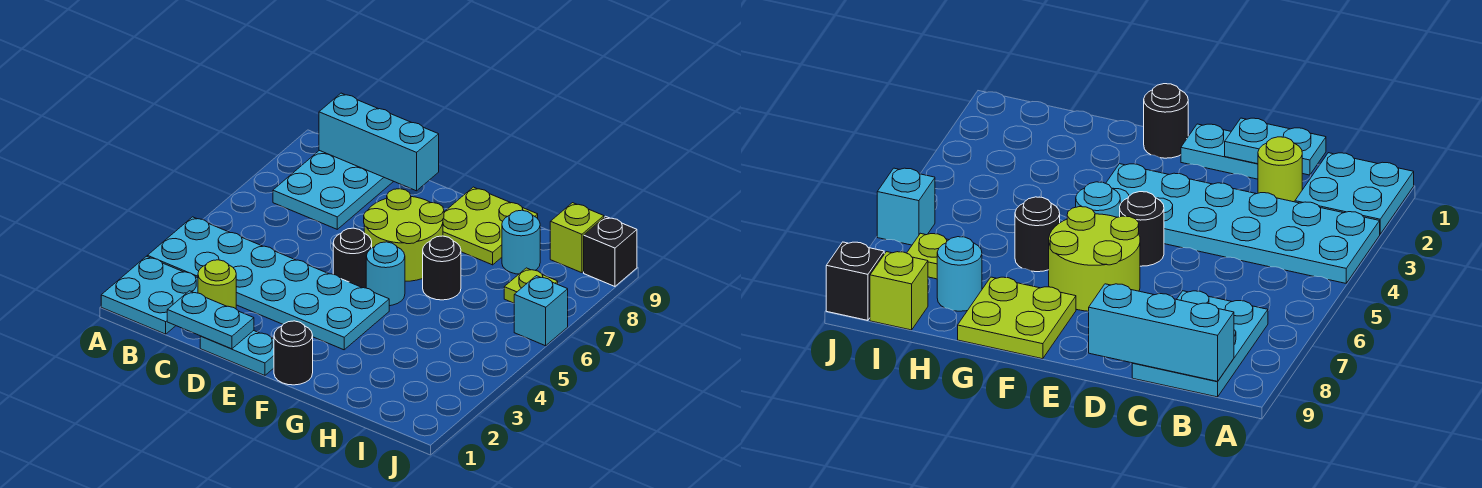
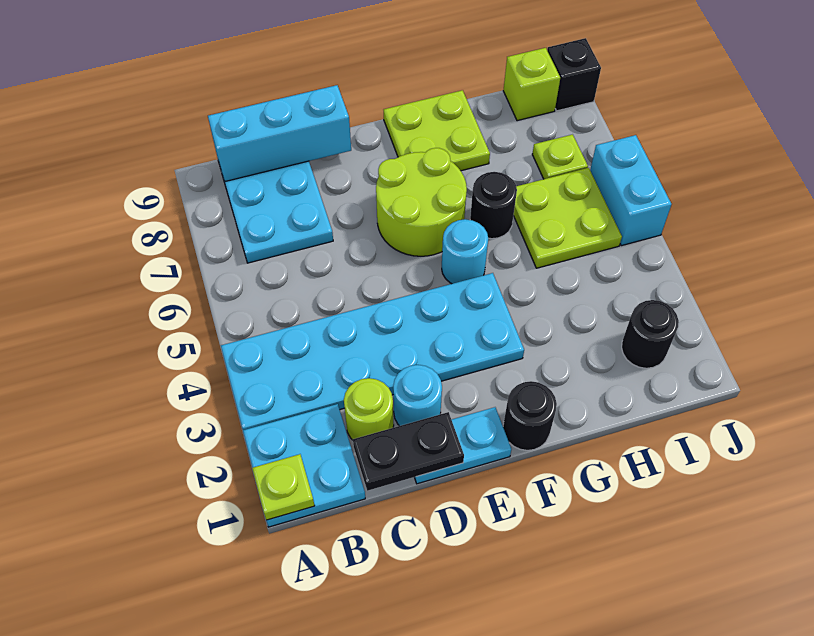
none -> lime 1x1 plate [252,454,315,520]
cyan 1x2 plate [167,291,254,349] -> black 1x2 plate [353,412,464,491]
black 1x1 round brick [333,228,372,288] -> black 1x1 round brick moved to [622,300,679,368]
none -> lime 2x2 plate [513,168,622,268]
cyan 1x1 round brick [502,210,540,274] -> cyan 1x1 round brick moved to [393,365,442,426]
cyan 1x1 brick [514,276,568,346] -> cyan 1x2 brick [590,135,672,246]

